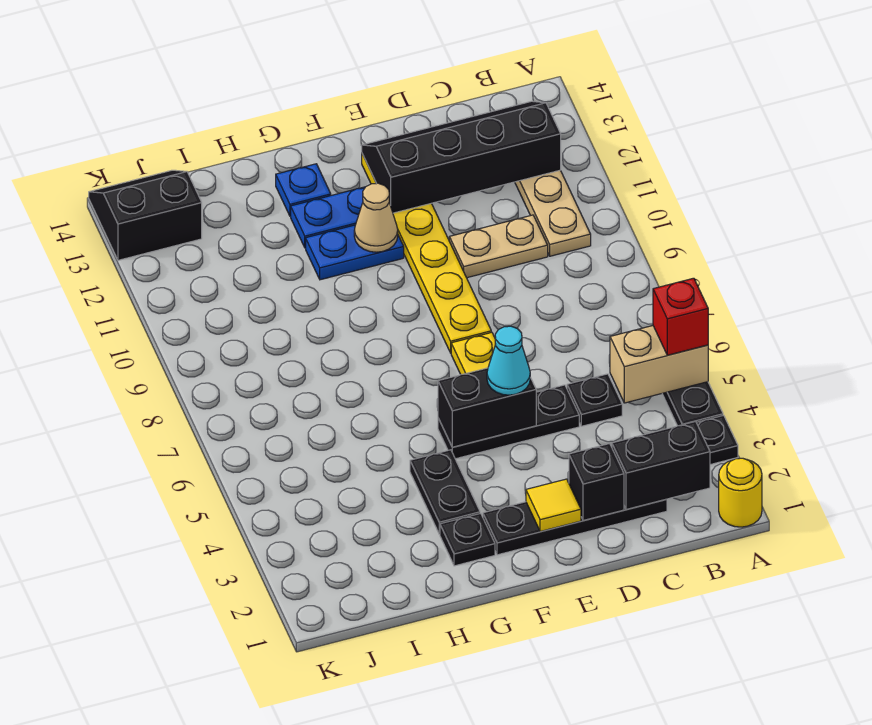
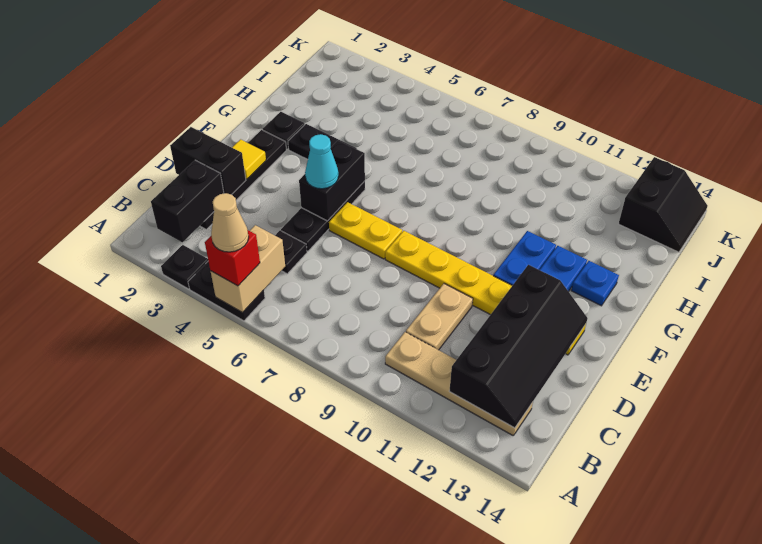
yellow 1x1 round brick [719,458,762,527] -> none
black 1x1 brick [569,444,624,521] -> black 1x2 brick [170,127,246,195]
tan 1x1 cone [354,183,398,252] -> tan 1x1 cone moved to [211,193,249,252]

